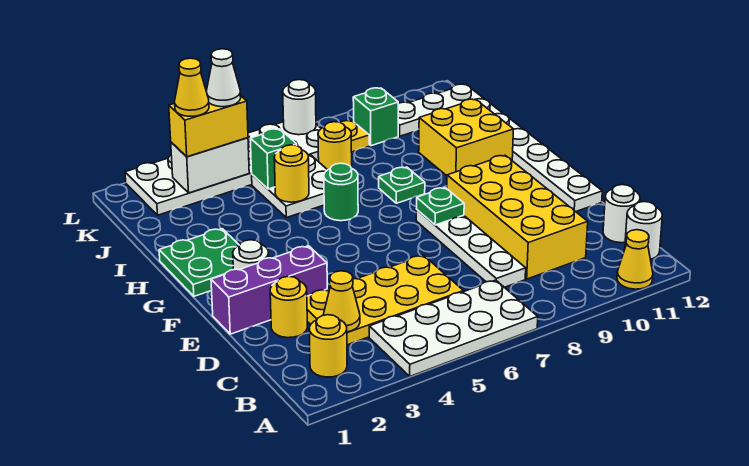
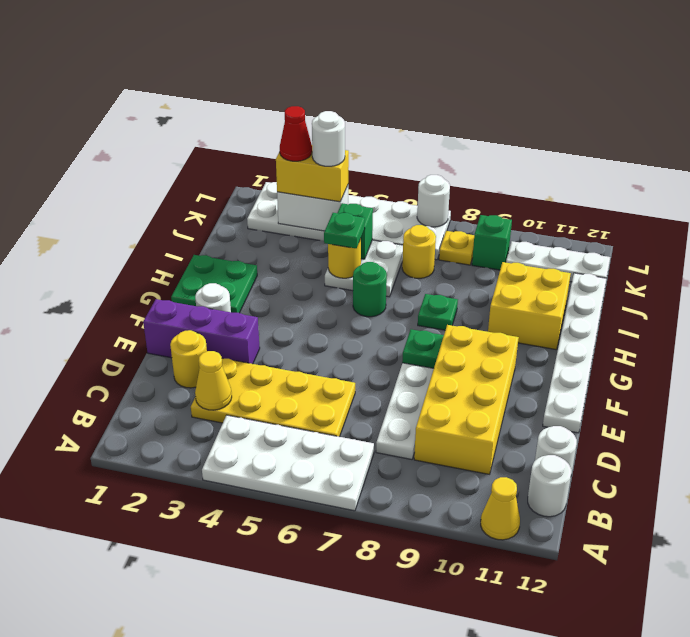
yellow 1x1 round brick [309,315,347,377] -> none
none -> green 1x1 plate [324,213,365,248]
yellow 1x1 cone [175,58,209,116] -> red 1x1 cone [280,106,312,161]
white 1x1 cone [206,49,241,107] -> white 1x1 round brick [312,111,345,166]

